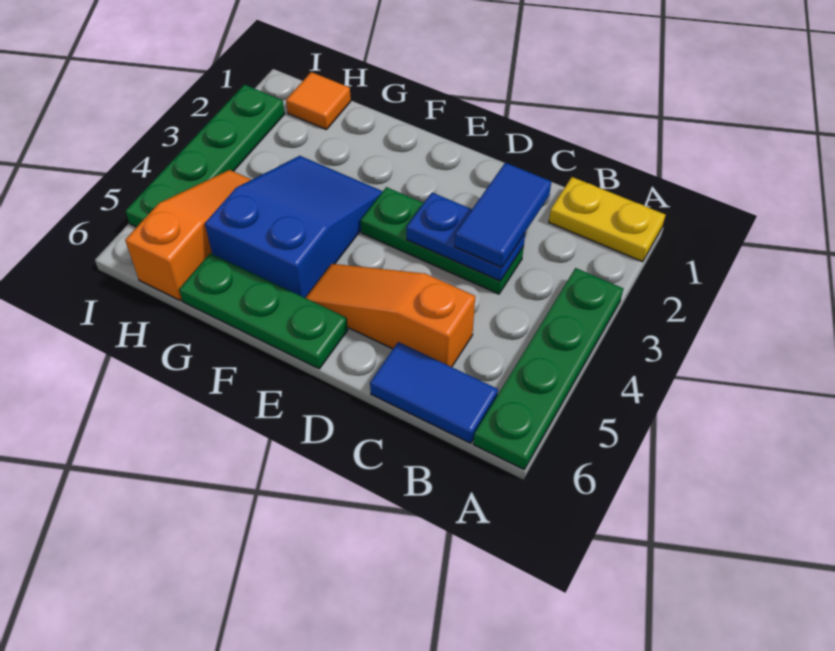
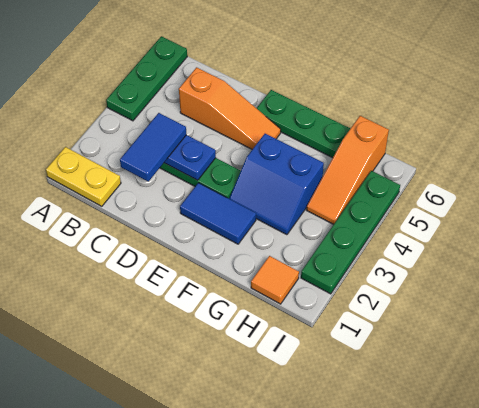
green 1x4 plate [473,268,623,470] -> green 1x3 plate [106,36,187,121]
blue 1x2 tile [370,342,498,443] -> blue 1x2 tile moved to [180,183,256,244]
blue 2x3 slope [205,156,383,298] -> blue 2x2 slope [229,134,324,235]

